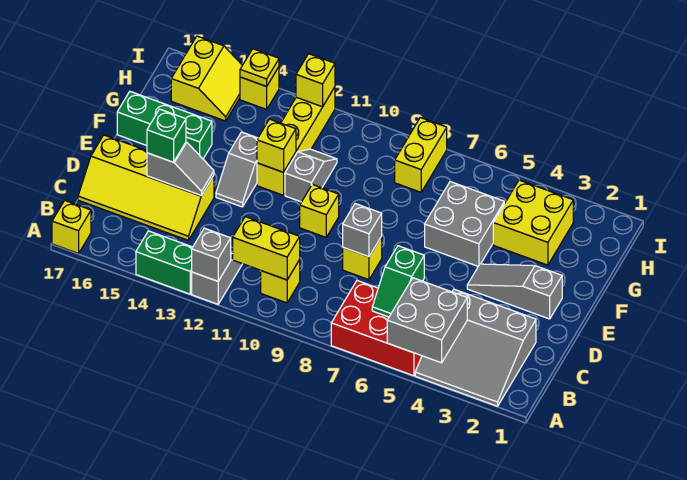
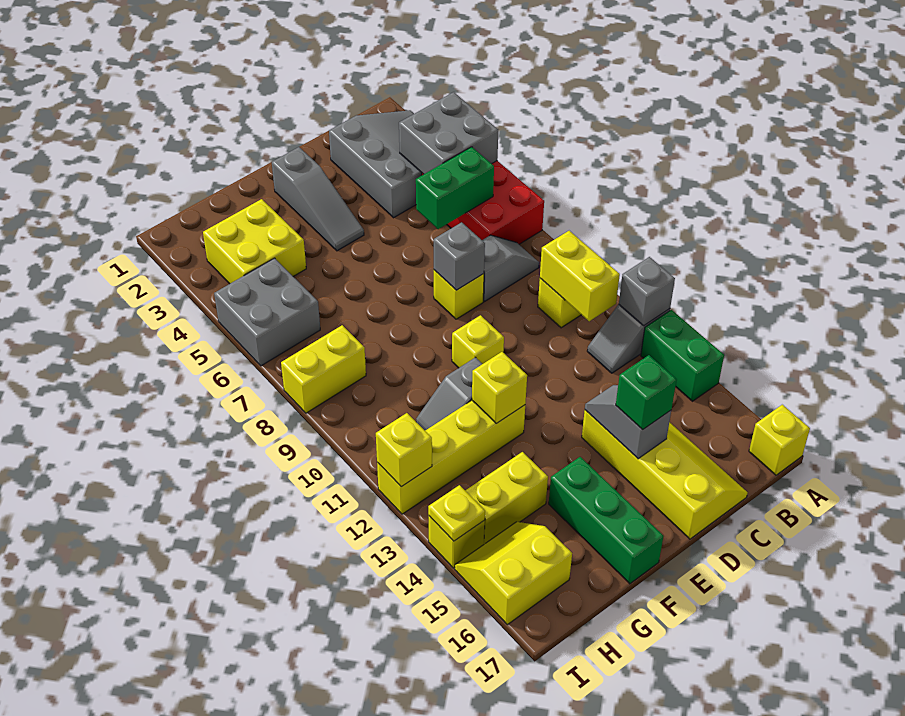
green 1x2 slope [372,246,424,317] -> green 1x2 brick [416,147,494,229]
grey 1x2 slope [216,132,258,207] -> grey 1x2 slope moved to [482,235,539,301]
grey 2x2 brick [425,182,504,266] -> grey 2x2 brick moved to [214,258,320,366]
none -> yellow 1x2 brick [465,452,548,544]

